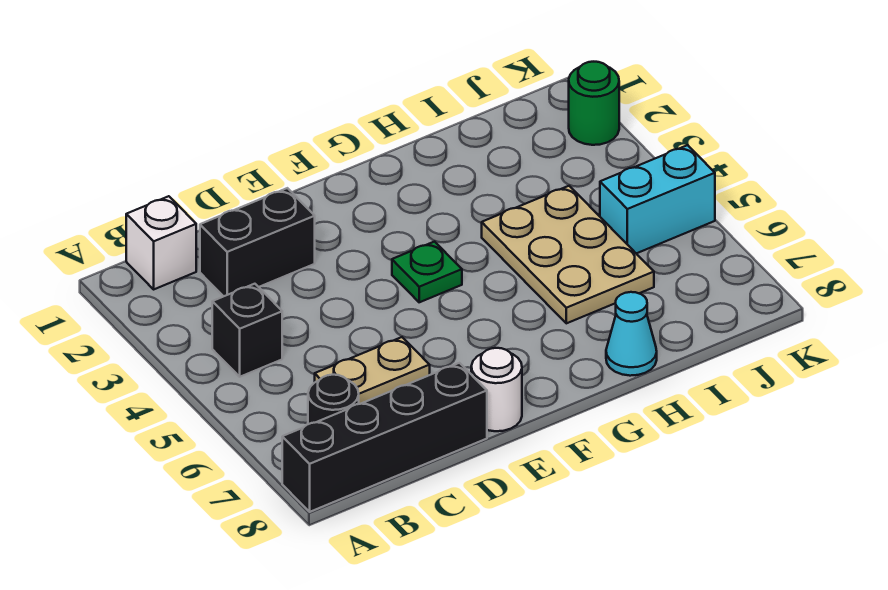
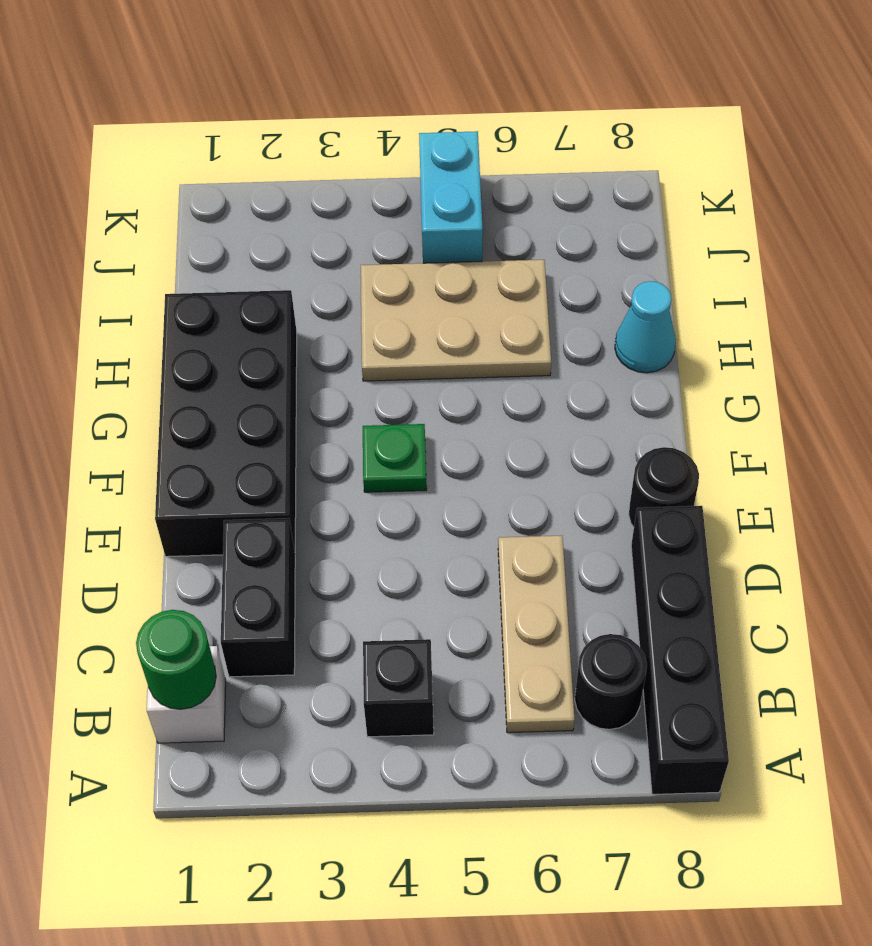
tan 1x2 plate [315,337,430,404] -> tan 1x3 plate [498,536,575,733]
none -> black 2x4 brick [155,290,297,557]
white 1x1 round brick [471,348,522,431] -> black 1x1 round brick [629,447,699,527]
green 1x1 round brick [569,62,619,145] -> green 1x1 round brick moved to [136,610,216,709]

